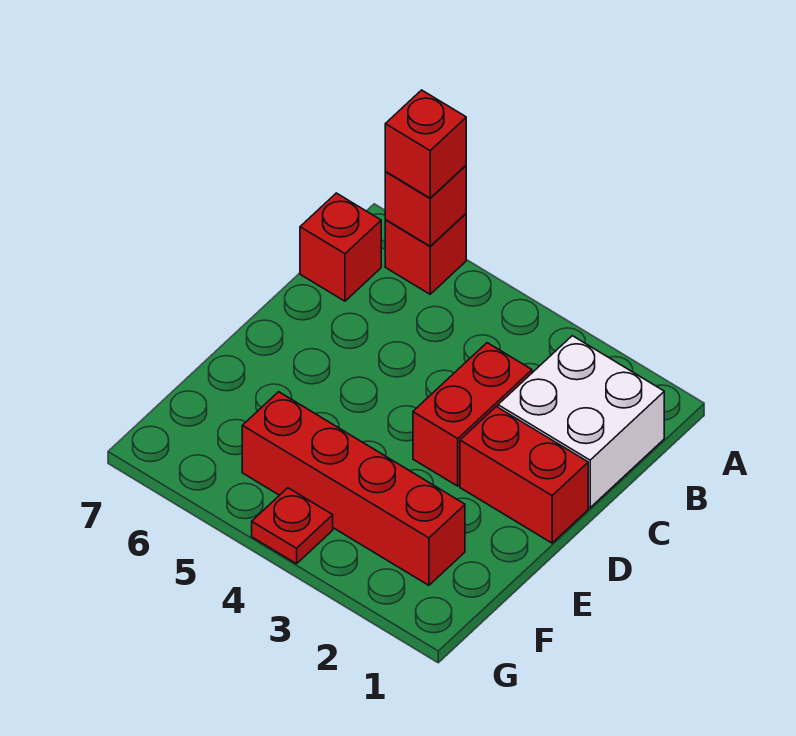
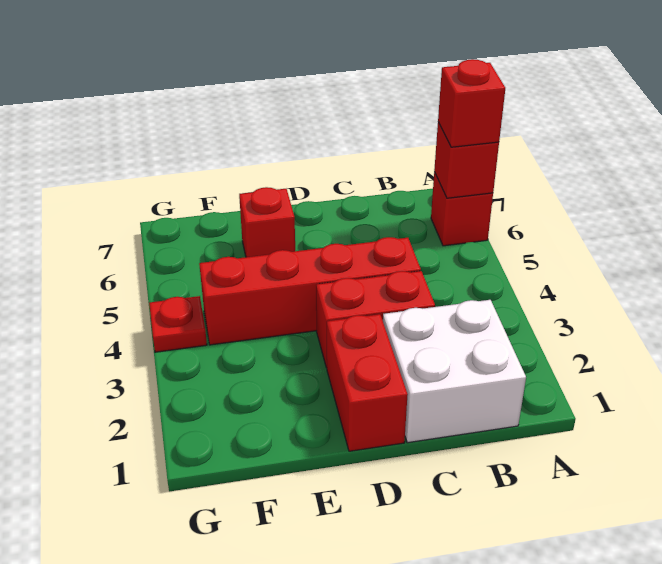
red 1x1 brick [300,193,381,301] -> red 1x1 brick moved to [239,187,295,257]
red 1x4 brick [242,392,465,585] -> red 1x4 brick turned to [199,237,421,345]

